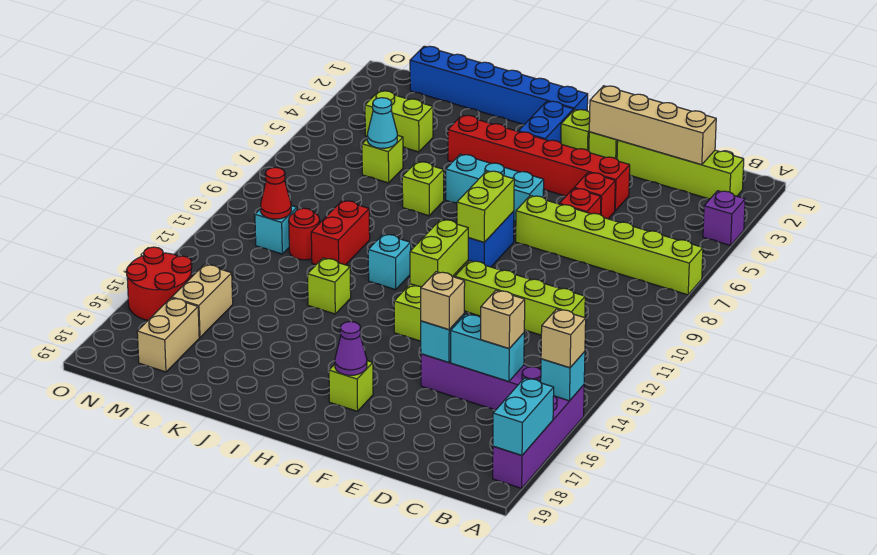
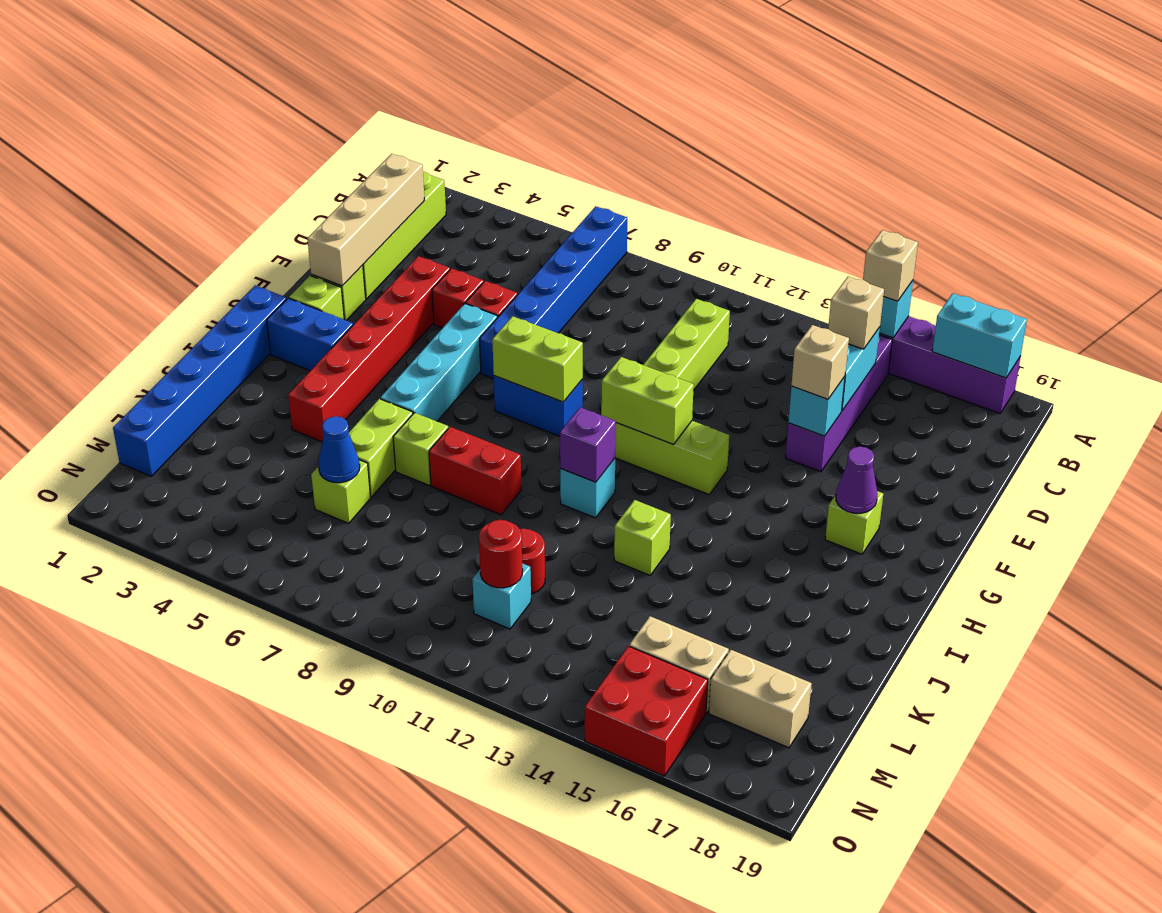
purple 1x1 brick [703,191,745,246] -> purple 1x1 brick moved to [560,407,616,482]
lime 1x6 brick [516,196,703,295] -> blue 1x6 brick [480,206,627,378]
cyan 1x3 brick [446,154,544,222] -> cyan 1x4 brick [380,303,497,421]
red 1x2 brick [311,200,370,265] -> red 1x2 brick moved to [429,427,521,515]
lime 1x2 brick [365,91,433,152] -> lime 1x2 brick moved to [349,399,413,497]
cyan 1x1 cone [367,98,397,148] -> blue 1x1 cone [318,416,360,483]
red 1x1 cone [261,167,291,219] -> red 1x1 round brick [479,520,523,588]
red 2x2 round brick [127,247,192,320] -> red 2x2 brick [585,646,708,776]

